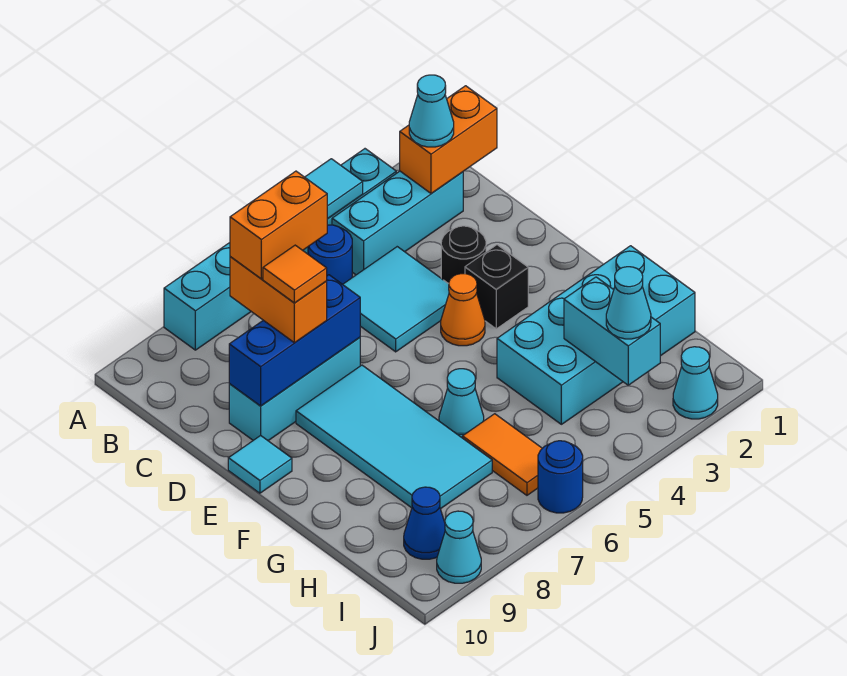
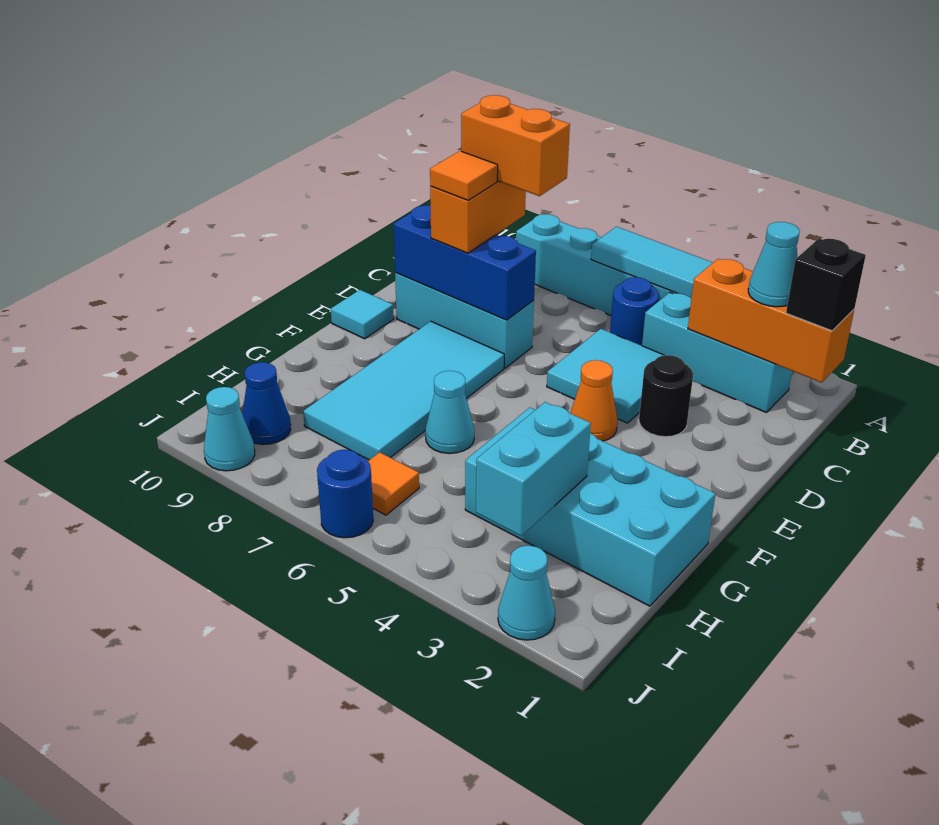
orange 1x2 brick [400,86,497,193] -> orange 1x3 brick [688,259,854,383]
black 1x1 brick [465,245,528,329] -> black 1x1 brick moved to [786,239,866,331]
orange 1x2 tile [463,414,542,495] -> orange 1x1 tile [368,452,419,515]
cyan 1x1 cone [606,267,651,339] -> none

